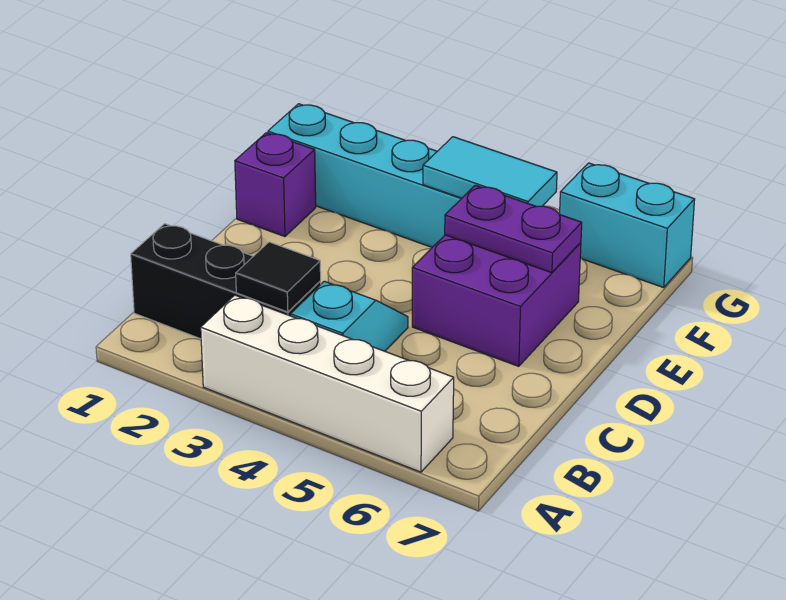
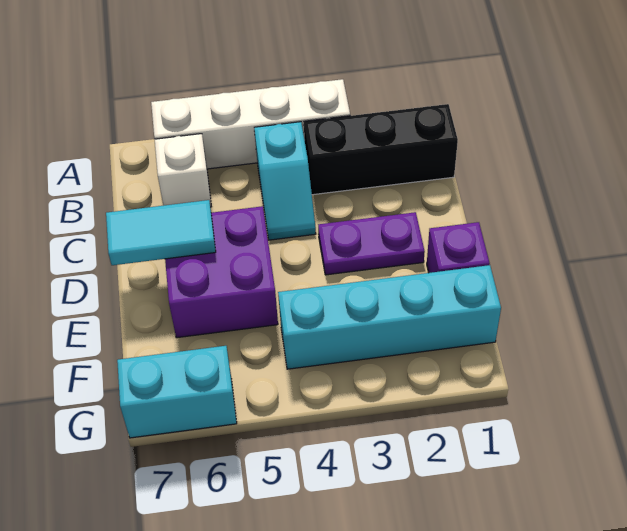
black 1x1 tile [236,242,321,312] -> none
none -> white 1x1 brick [154,134,211,207]
purple 1x2 plate [445,185,582,273] -> purple 1x2 plate moved to [318,212,425,275]
cyan 1x2 tile [423,137,557,207] -> cyan 1x2 tile moved to [106,200,216,265]

